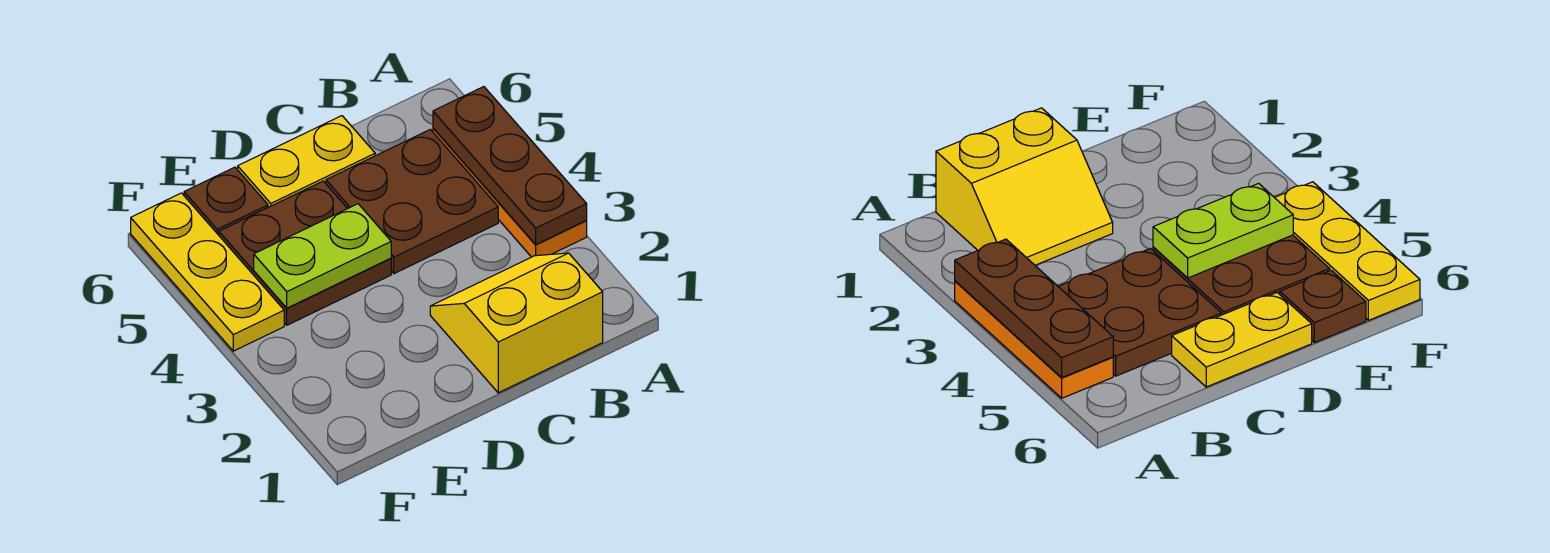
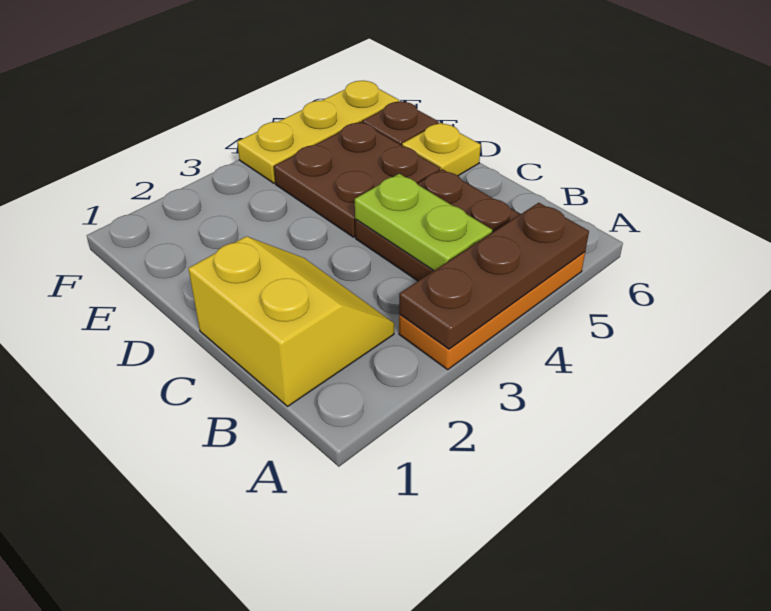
yellow 1x2 plate [238,116,375,207] -> yellow 1x1 plate [402,123,481,176]
lime 1x2 plate [254,204,391,308] -> lime 1x2 plate moved to [355,174,492,271]

